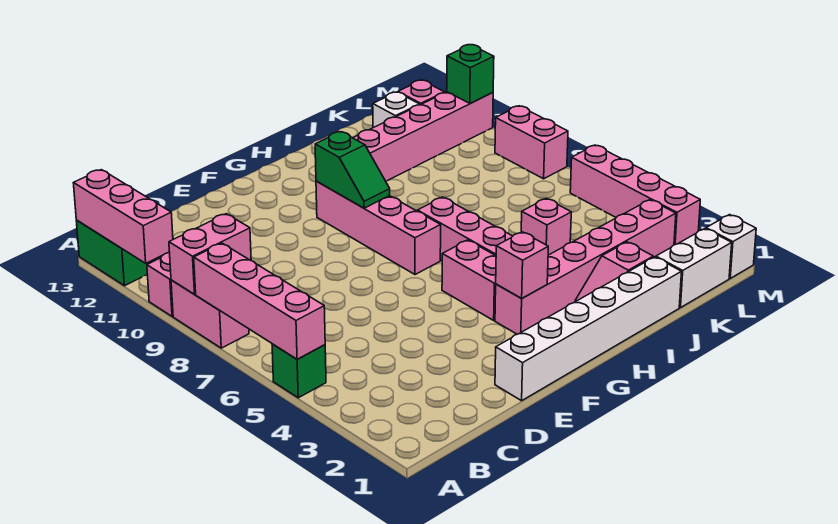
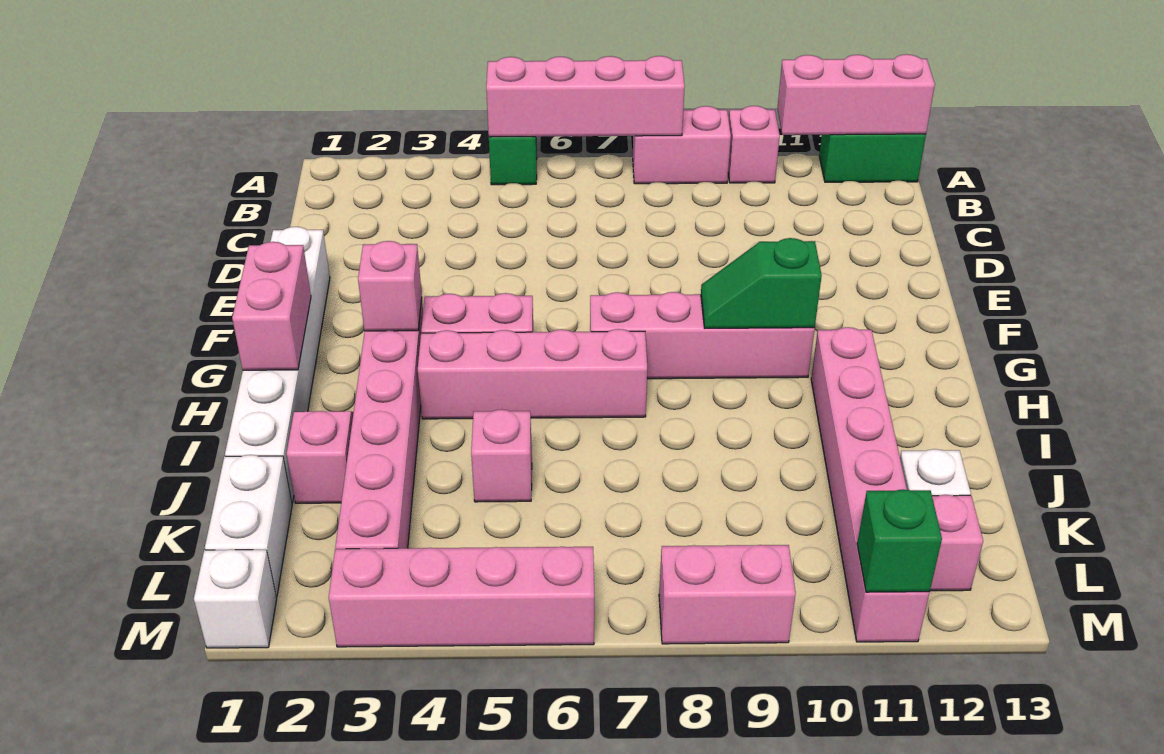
pink 1x2 brick [169,214,251,294] -> pink 1x2 brick moved to [232,242,311,370]

